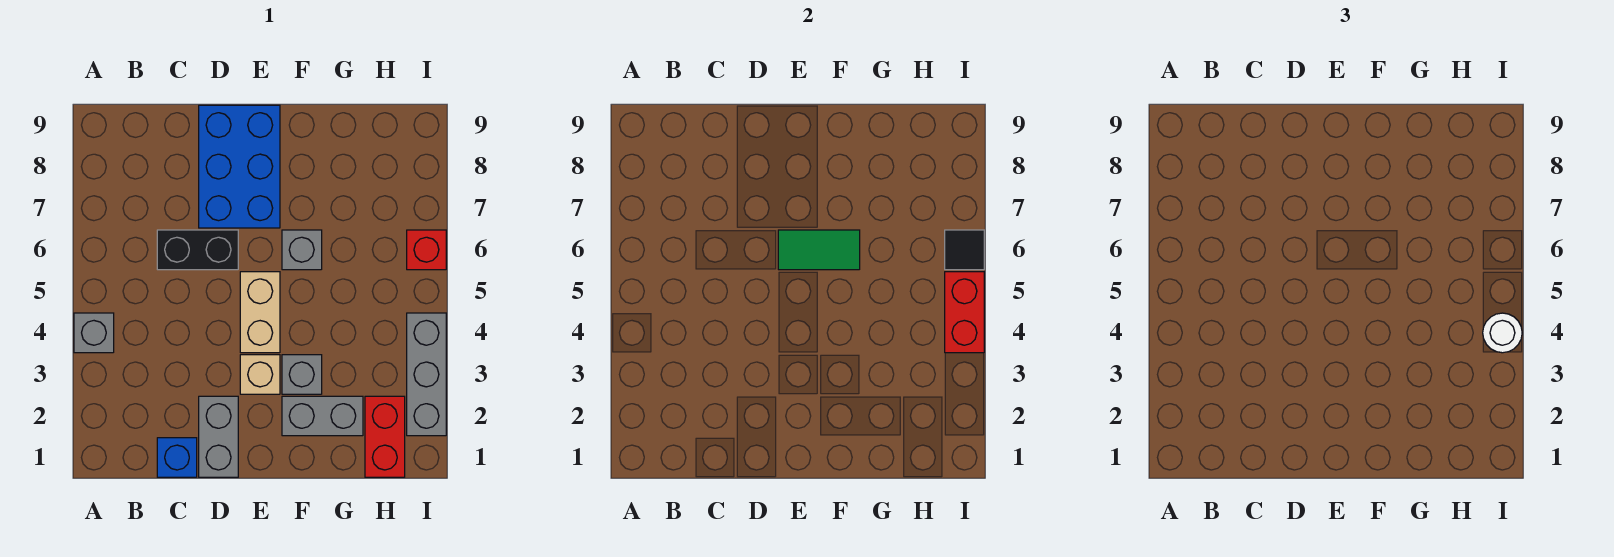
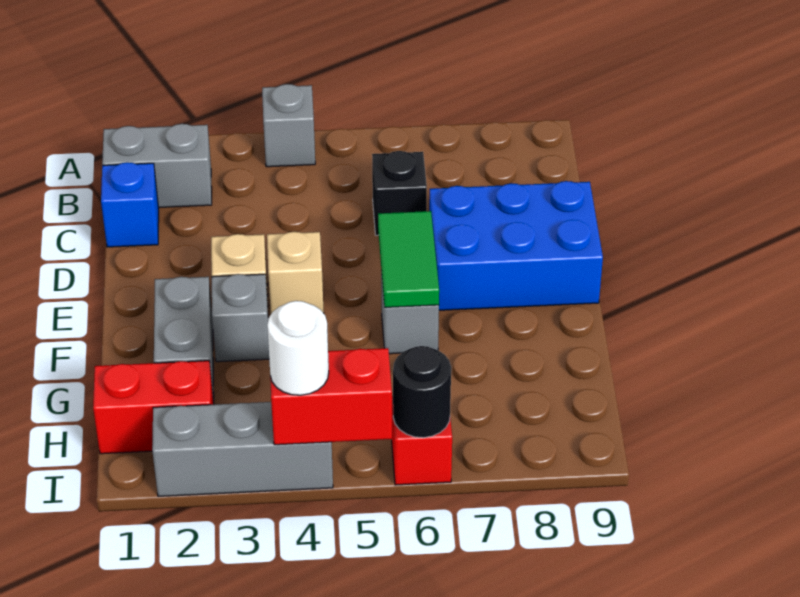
black 1x2 brick [157,230,238,270] -> black 1x1 brick [372,151,427,235]
grey 1x2 brick [199,396,238,477] -> grey 1x2 brick moved to [102,124,212,208]
tan 1x2 brick [240,272,280,353] -> tan 1x1 brick [267,232,324,314]
black 1x1 tile [945,230,984,270] -> black 1x1 round brick [393,346,451,438]

